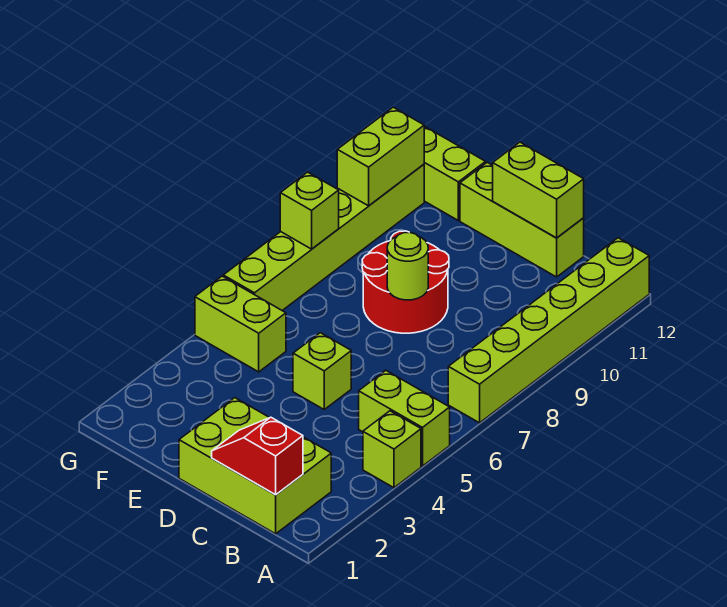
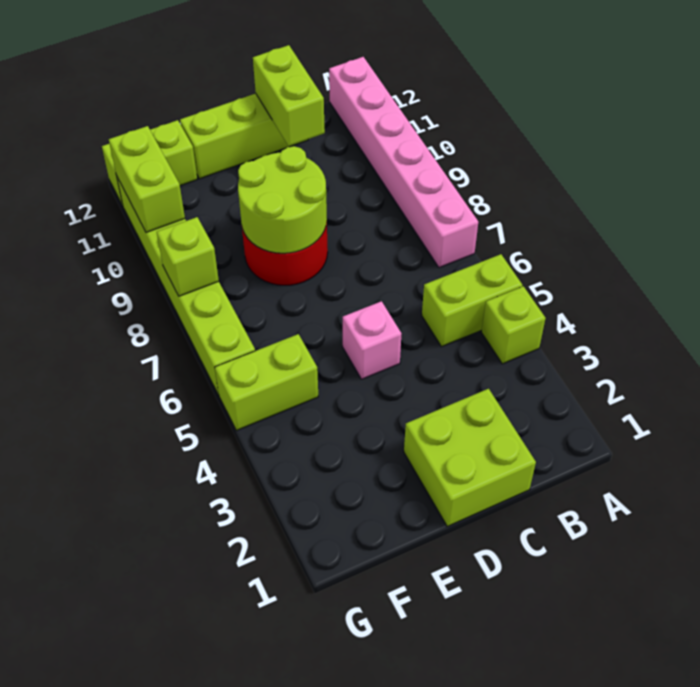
lime 1x6 brick [448,238,649,423] -> pink 1x6 brick [329,57,478,268]
lime 2x3 brick [179,398,331,534] -> lime 2x2 brick [404,389,536,526]
red 1x2 slope [212,417,303,495] -> none
lime 1x2 brick [493,142,584,238] -> lime 1x2 brick turned to [253,45,325,146]
lime 1x1 brick [293,333,351,409] -> pink 1x1 brick [343,301,402,379]
lime 1x1 round brick [387,232,428,300] -> lime 2x2 round brick [238,146,327,253]

